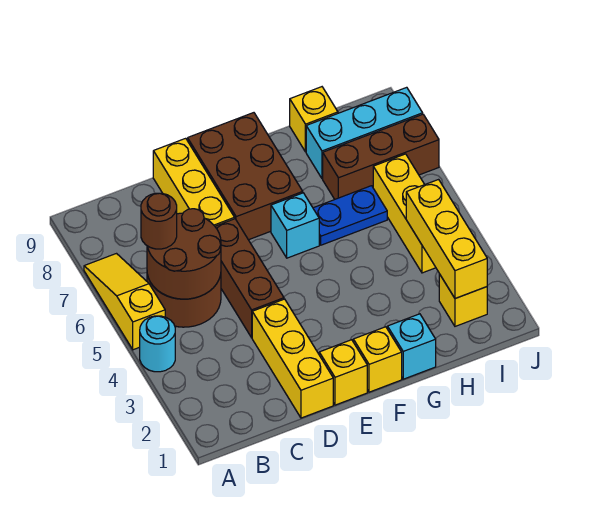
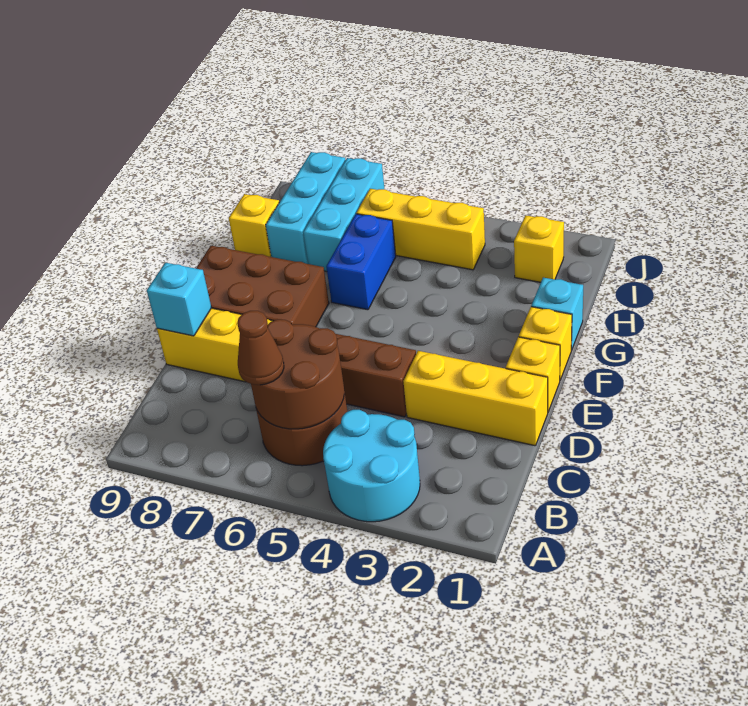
cyan 1x1 round brick [140,316,175,372] -> cyan 2x2 round brick [323,410,420,522]
yellow 1x3 slope [84,254,165,350] -> none
brown 1x1 round brick [141,193,177,249] -> brown 1x1 cone [237,311,284,385]
cyan 1x1 brick [271,193,319,258] -> cyan 1x1 brick moved to [147,263,211,336]
blue 1x2 plate [313,186,387,245] -> blue 1x2 brick [326,214,396,310]
brown 1x3 brick [323,114,439,199] -> cyan 1x3 brick [303,158,384,271]
yellow 1x3 brick [406,180,487,298] -> none

